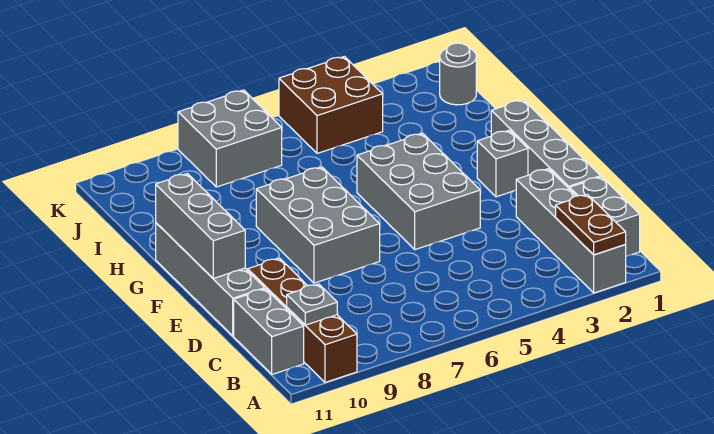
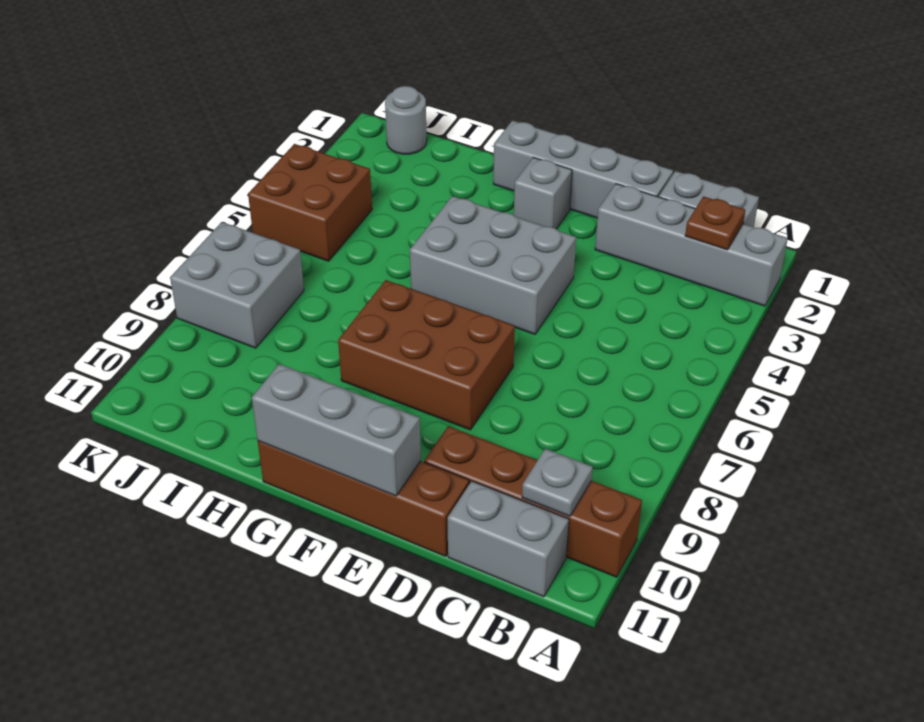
brown 1x2 plate [556,194,626,255] -> brown 1x1 plate [685,196,745,250]
grey 1x4 brick [156,223,265,336] -> brown 1x4 brick [258,441,469,557]
grey 2x3 brick [256,167,380,283] -> brown 2x3 brick [338,280,515,430]

